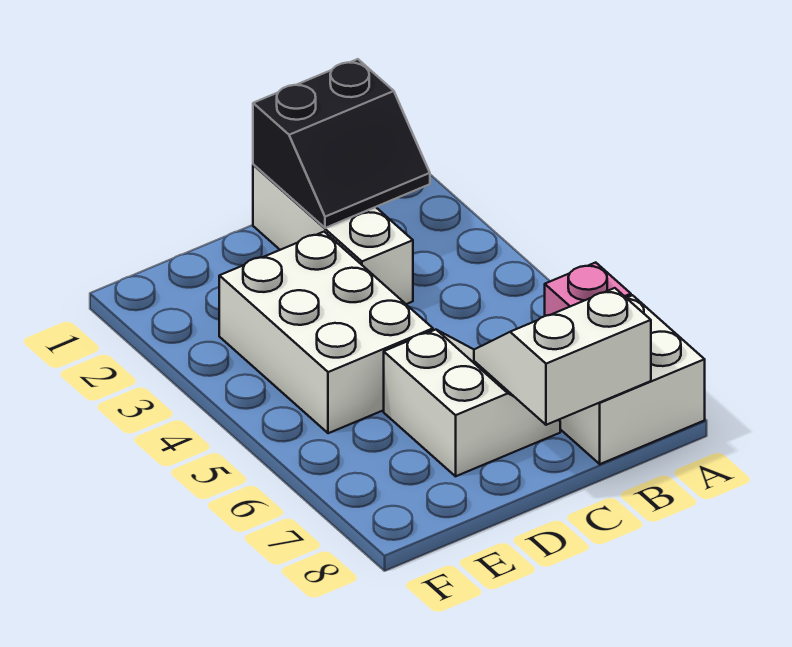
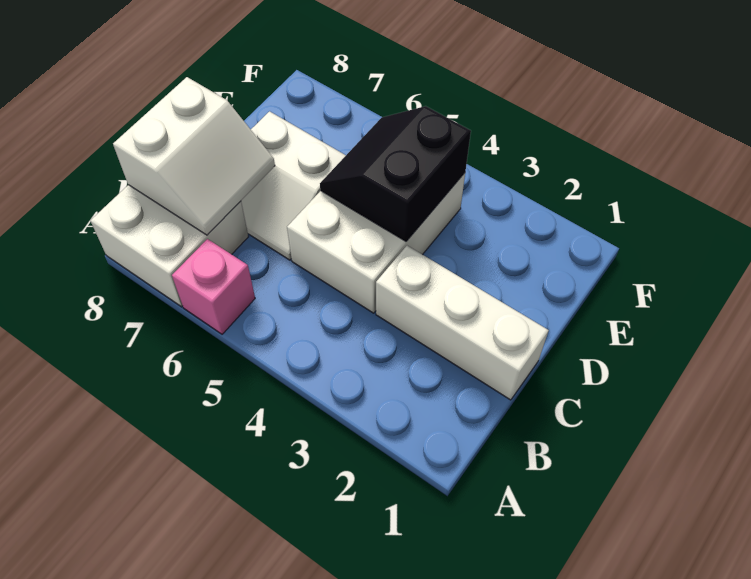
black 2x2 slope [253,59,430,228] -> black 2x2 slope moved to [320,106,471,241]
white 2x3 brick [219,232,433,433] -> white 2x3 brick turned to [287,173,465,313]

